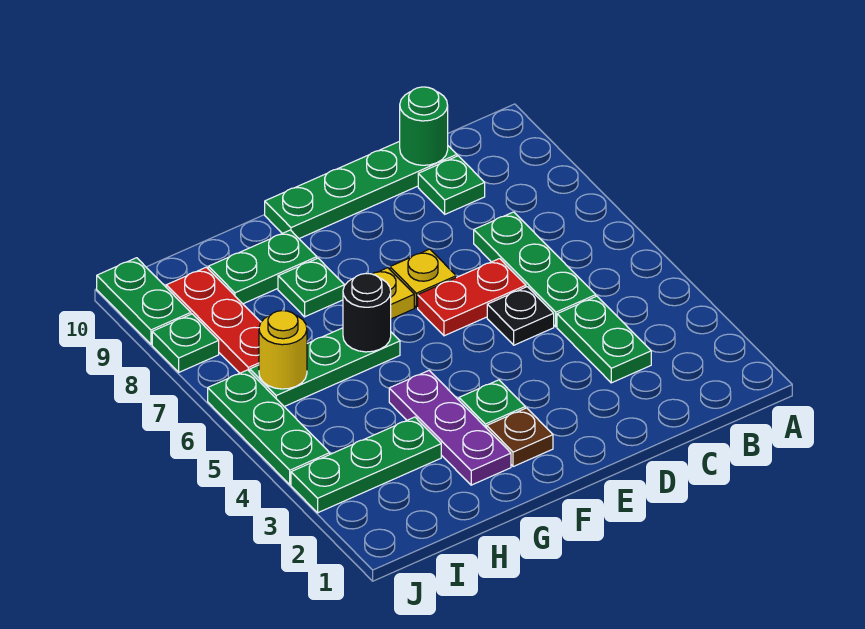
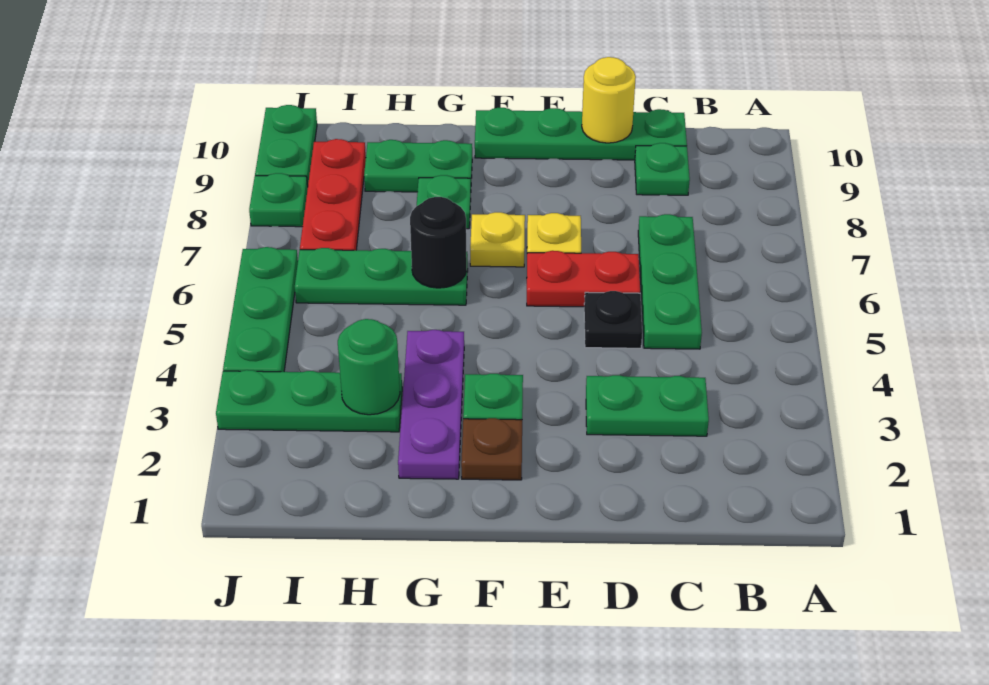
green 1x2 plate [557,296,651,383] -> green 1x2 plate turned to [586,375,709,436]
green 1x1 round brick [400,87,448,165] -> green 1x1 round brick moved to [338,319,400,415]
yellow 1x1 round brick [259,311,307,389] -> yellow 1x1 round brick moved to [582,57,636,143]

